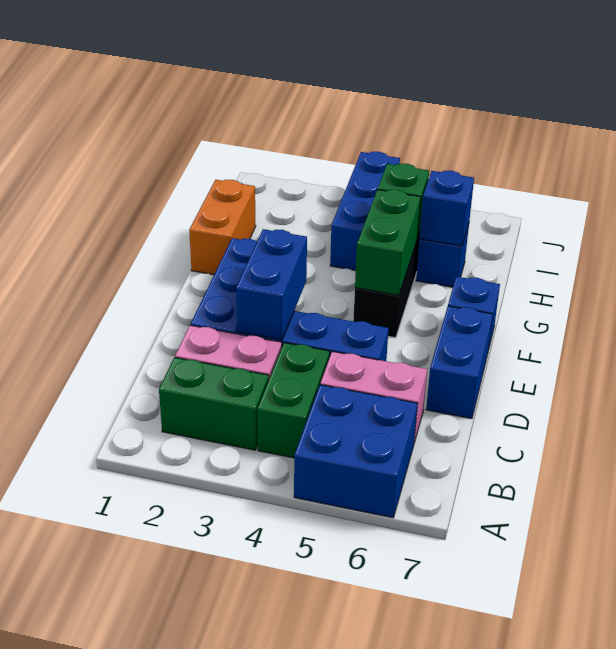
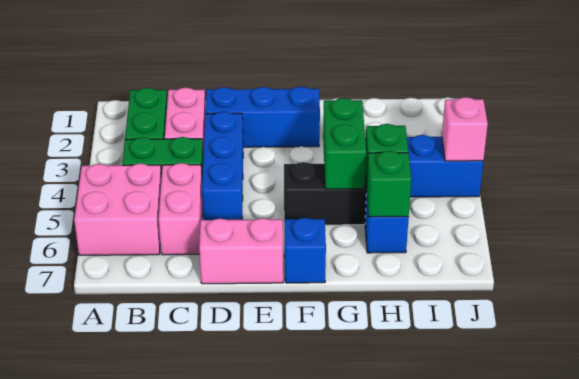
blue 2x2 brick [294,385,418,518] -> pink 2x2 brick [74,163,162,255]
blue 1x2 brick [236,229,307,340] -> none
blue 1x2 brick [426,306,493,419] -> pink 1x2 brick [199,218,283,284]
green 1x2 brick [355,190,420,295] -> green 1x2 brick turned to [323,98,366,189]
orange 1x2 brick [189,180,256,275] -> none
blue 1x1 brick [420,171,474,246] -> green 1x1 brick [367,151,411,217]
none -> pink 1x1 brick [442,97,488,161]

